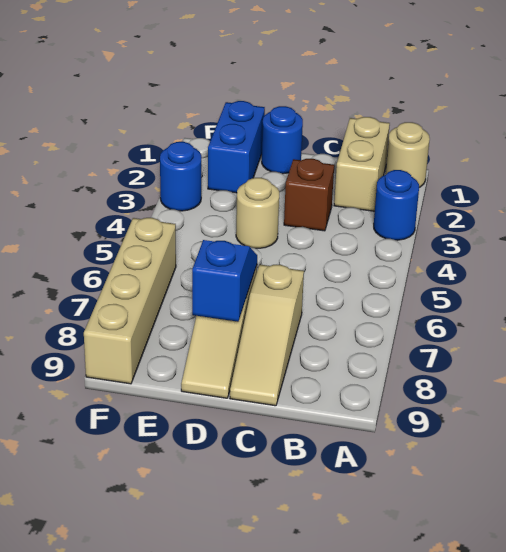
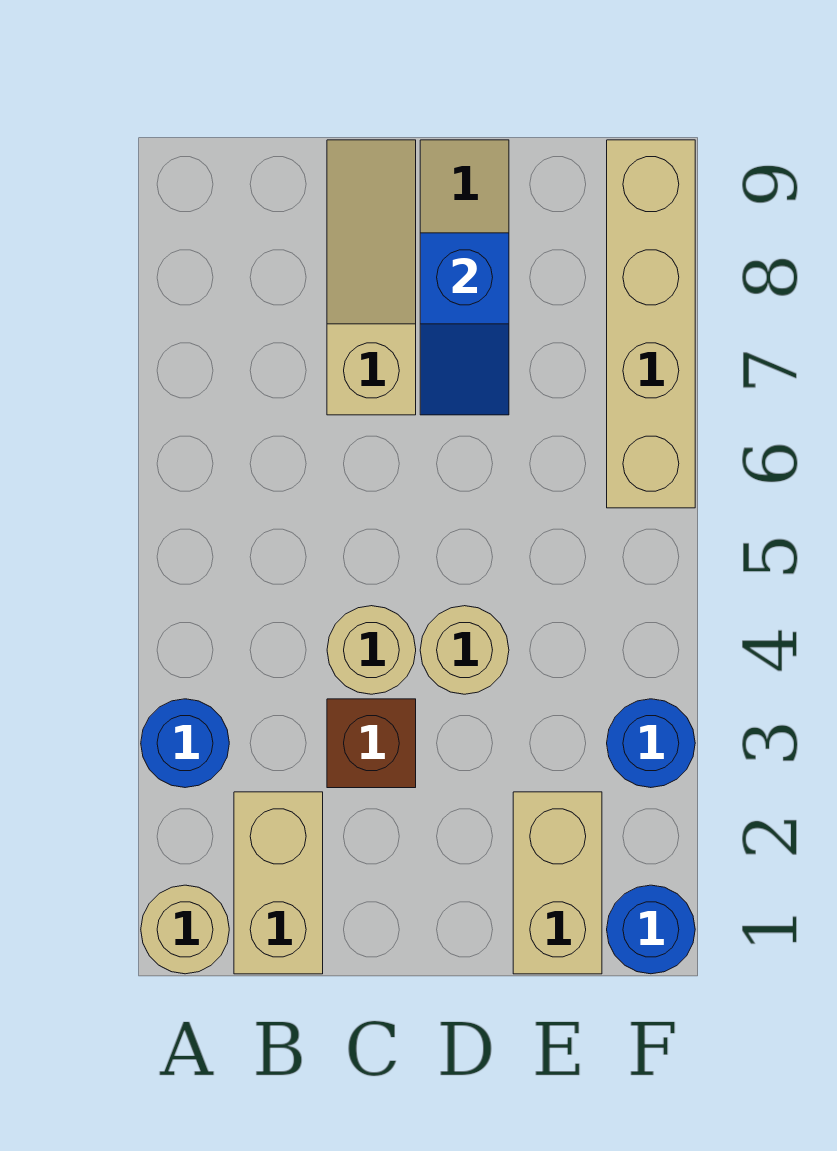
none -> tan 1x1 round brick [327,606,416,694]
blue 1x1 round brick [262,106,303,174] -> blue 1x1 round brick moved to [607,885,695,974]
blue 1x2 brick [208,101,265,193] -> tan 1x2 brick [513,792,602,974]

